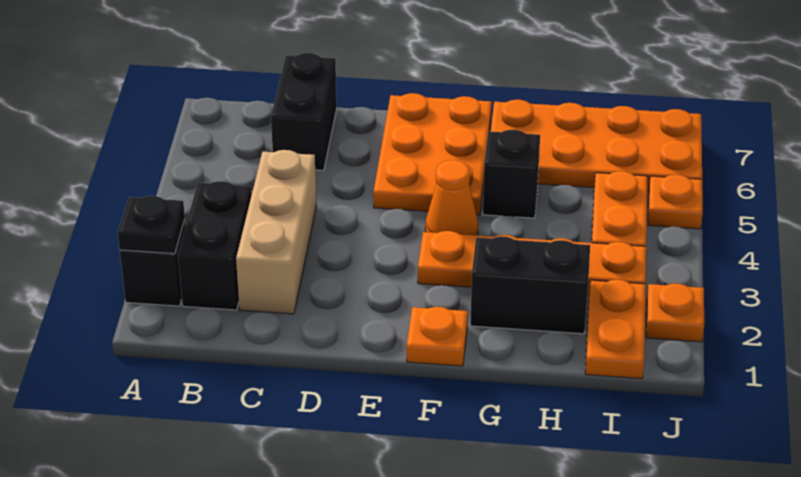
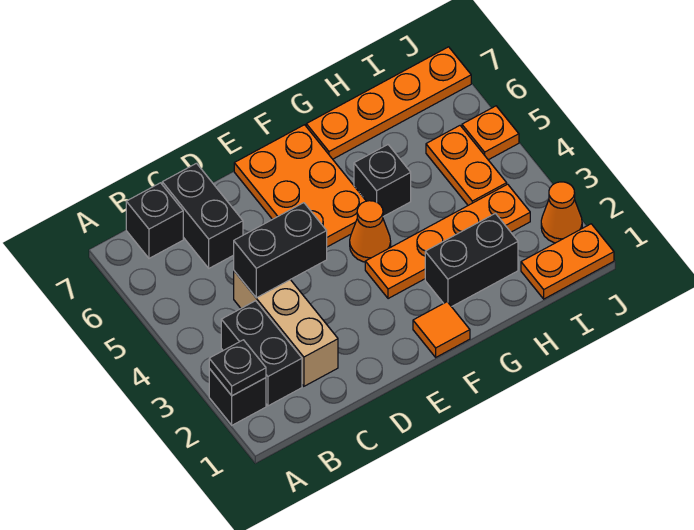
none -> black 1x1 brick [126,183,183,258]
none -> black 1x2 brick [234,203,327,298]
orange 1x1 plate [407,307,468,366] -> orange 1x1 tile [413,302,470,357]
orange 2x4 plate [491,100,702,191] -> orange 1x4 plate [306,47,471,159]
orange 1x2 plate [585,280,646,379] -> orange 1x2 plate turned to [521,224,614,299]
orange 1x1 plate [646,283,704,342] -> orange 1x1 cone [541,182,582,243]

